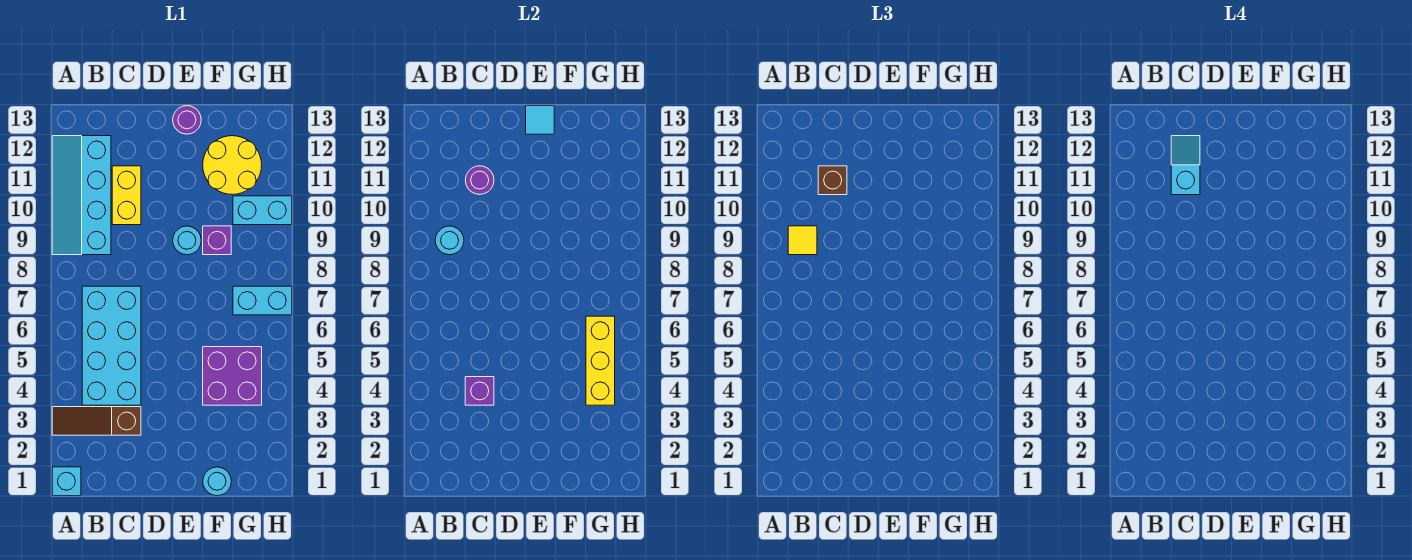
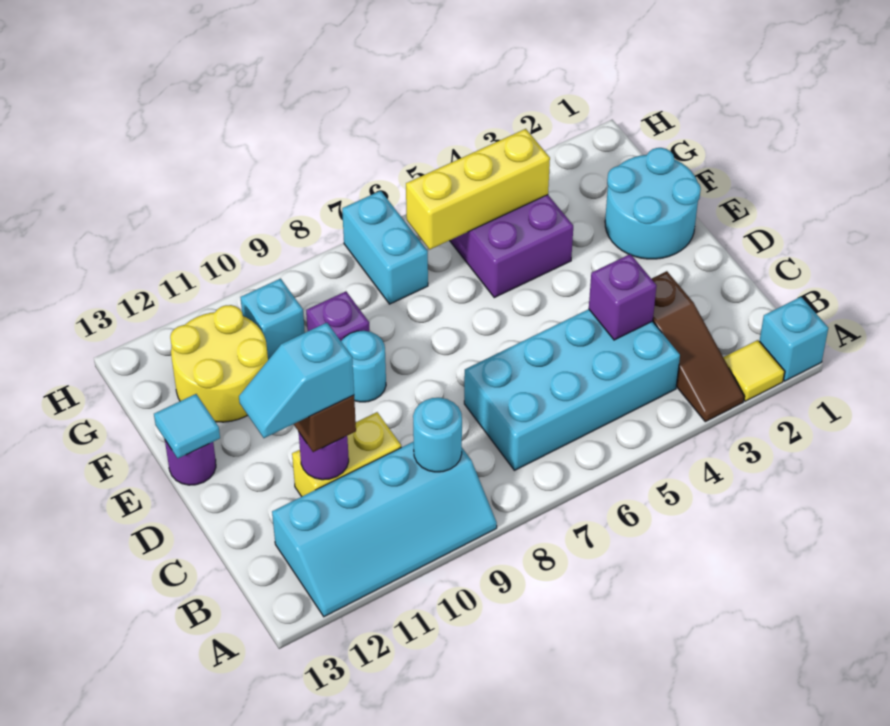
yellow 1x1 tile [788,226,817,255] -> yellow 1x1 tile moved to [723,340,785,401]
cyan 1x1 round brick [203,467,231,496] -> cyan 2x2 round brick [605,148,701,259]
cyan 1x2 brick [233,196,292,225] -> cyan 1x1 brick [240,279,305,360]

